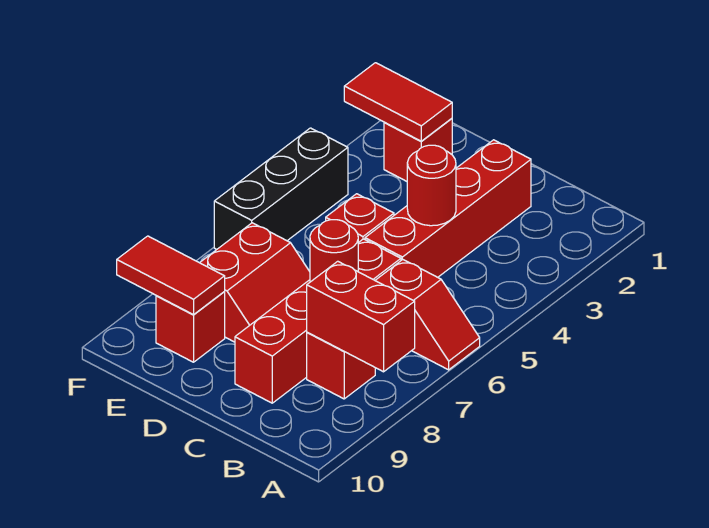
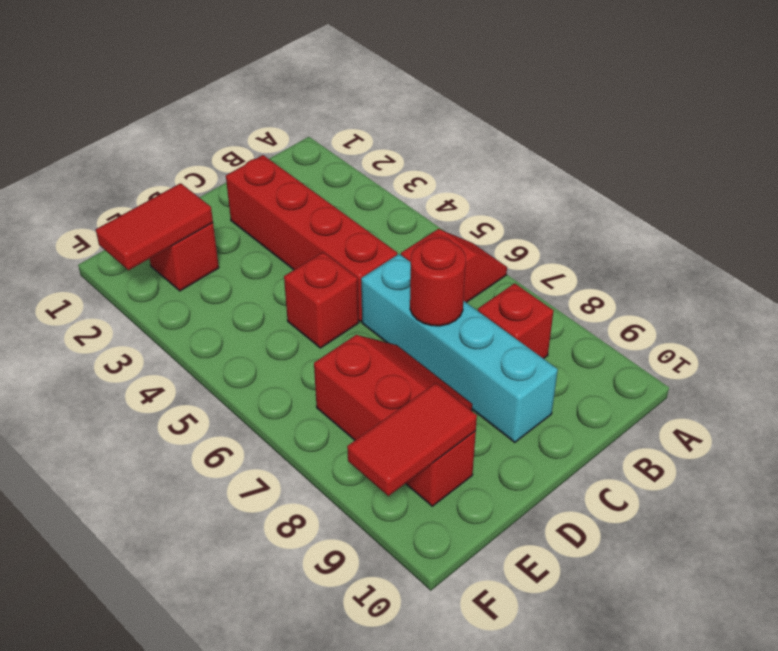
red 1x2 brick [307,261,415,372] -> none
red 1x1 round brick [407,145,456,226] -> none
red 1x4 brick [235,239,401,403] -> cyan 1x4 brick [361,254,558,443]
black 1x3 brick [214,128,348,250] -> none

